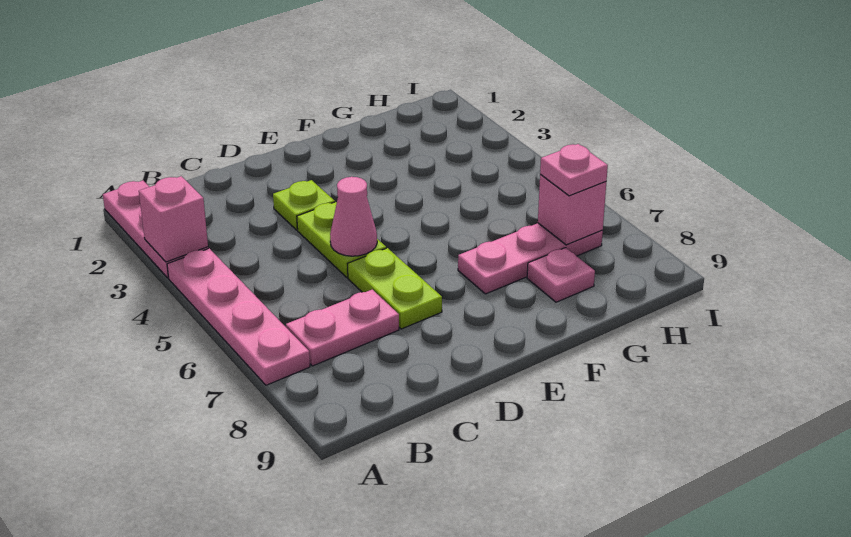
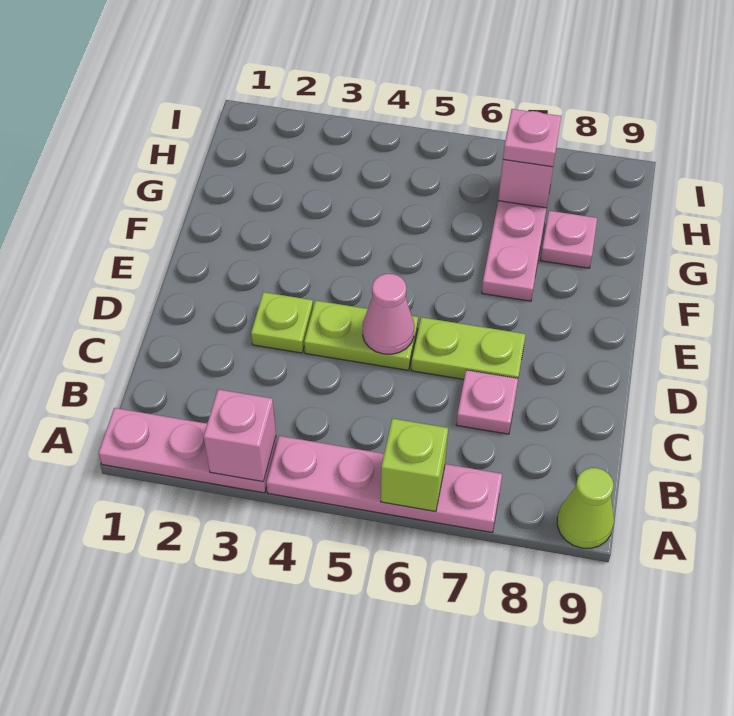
none -> lime 1x1 brick [381,419,448,512]
none -> lime 1x1 cone [557,468,614,548]
pink 1x2 plate [286,290,399,366] -> pink 1x1 plate [456,370,518,434]

